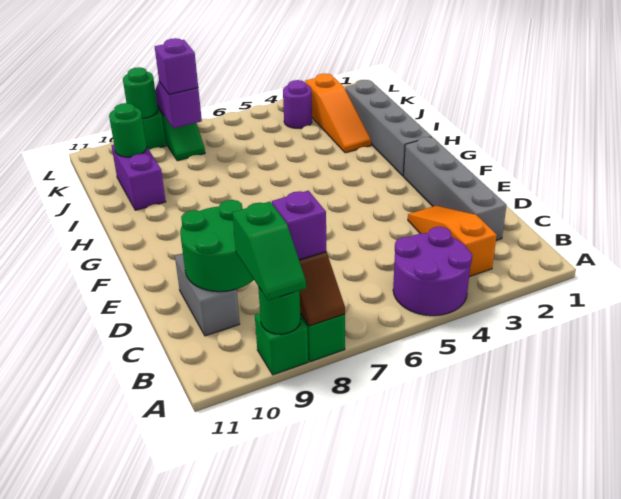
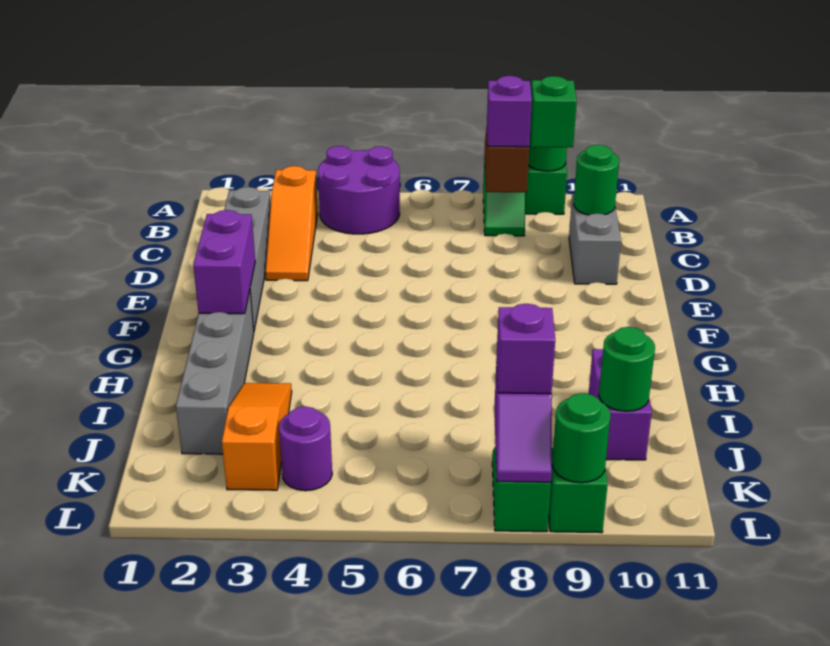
green 2x2 round brick [180,200,254,292] -> green 1x1 round brick [574,145,619,215]
none -> purple 1x2 brick [193,210,255,314]

